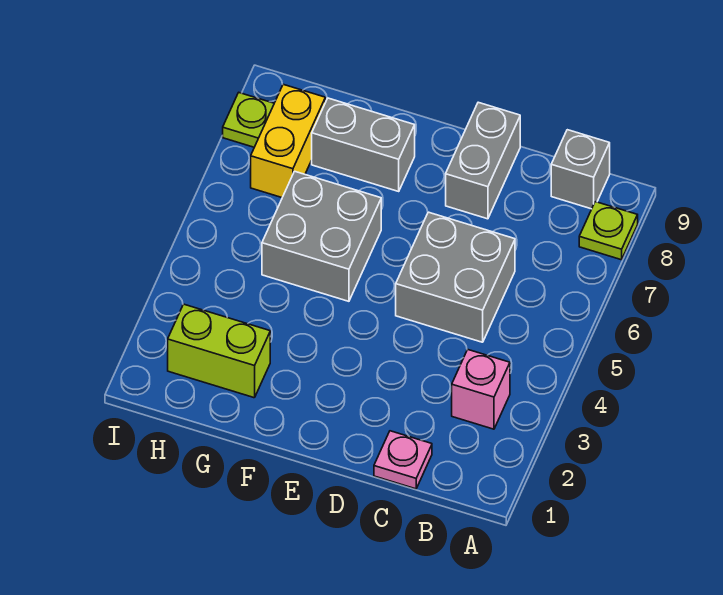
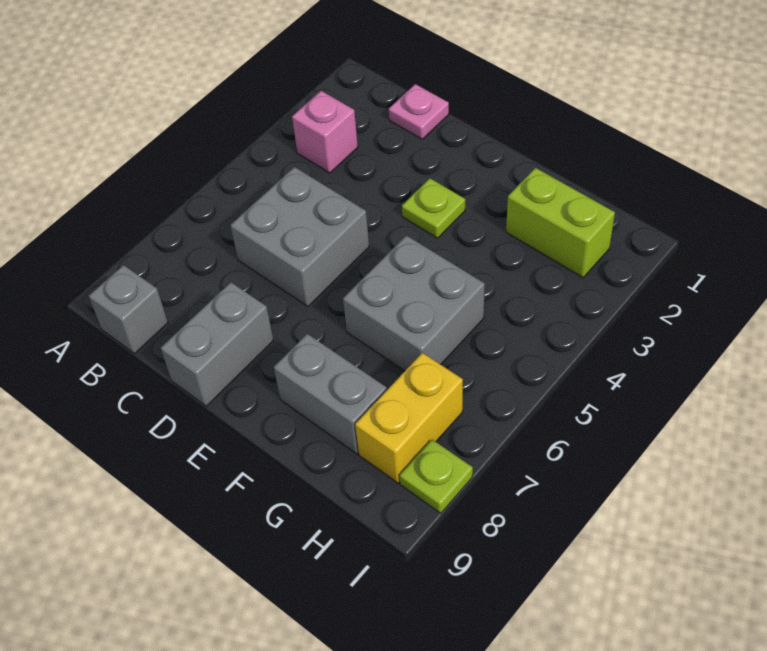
lime 1x1 plate [579,202,638,260] -> lime 1x1 plate moved to [402,178,465,238]

